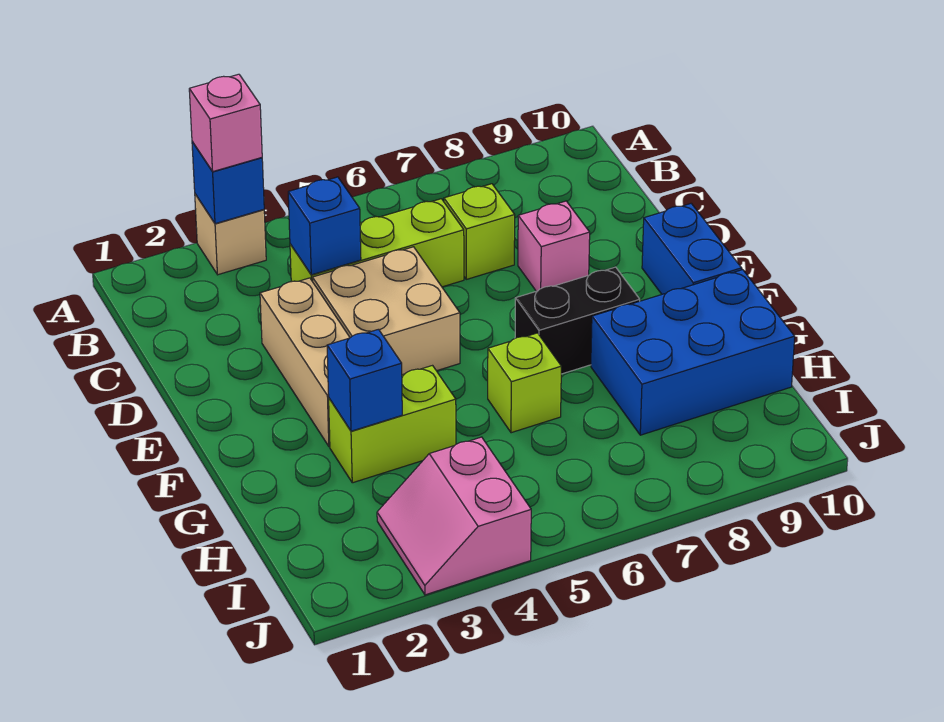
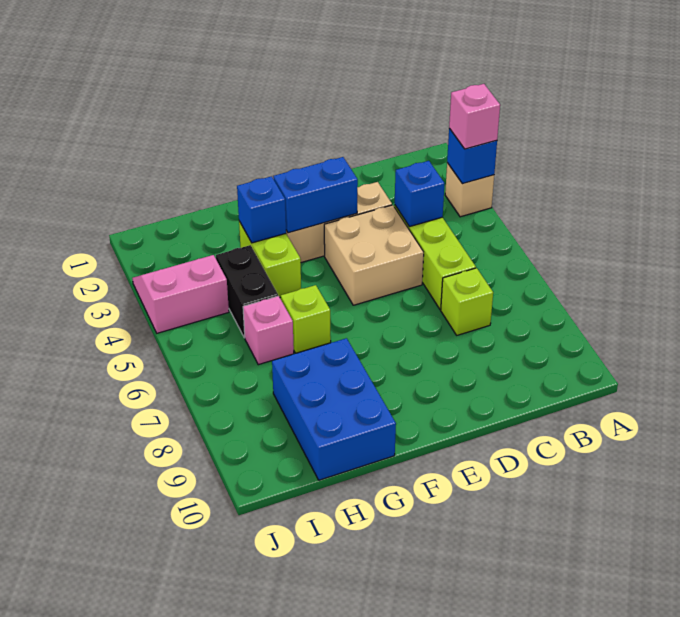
pink 1x1 brick [518,201,590,291] -> pink 1x1 brick moved to [243,296,294,365]
blue 1x2 brick [642,204,742,294] -> blue 1x2 brick moved to [273,157,358,233]
black 1x2 brick [515,267,640,374] -> black 1x2 brick moved to [216,245,278,338]

